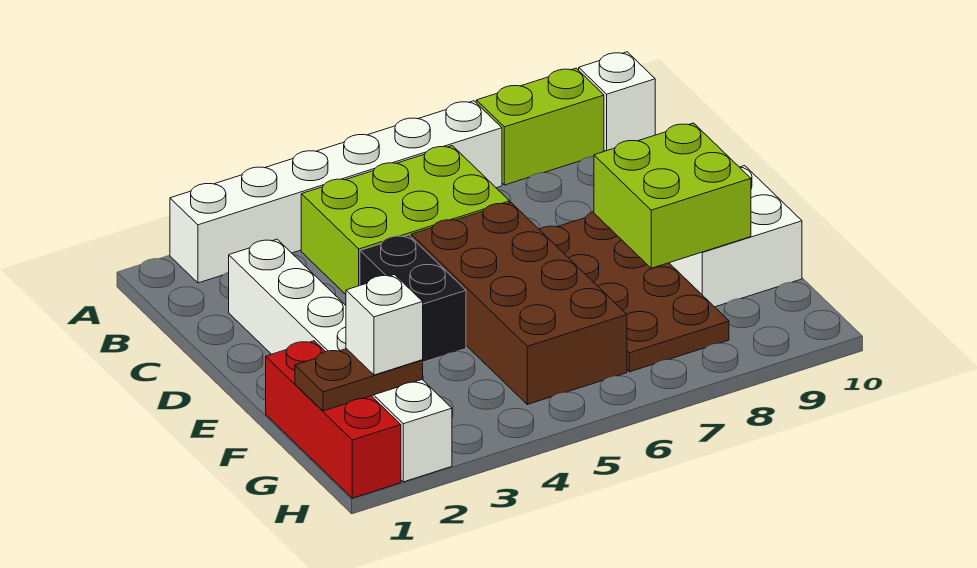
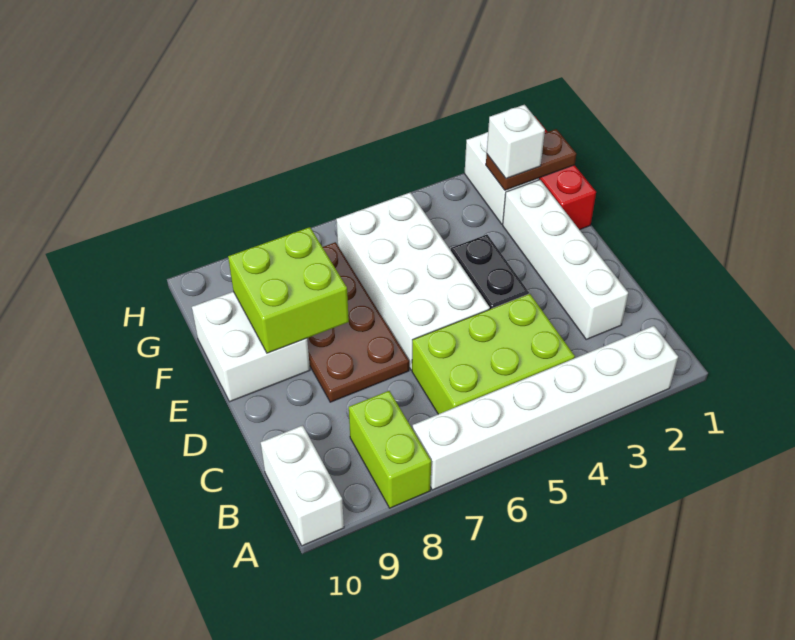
lime 1x2 brick [476,68,604,185] -> lime 1x2 brick turned to [349,391,431,508]
white 1x1 brick [579,52,655,151] -> white 1x2 brick [261,425,344,546]
brown 2x4 brick [411,202,627,404] -> white 2x4 brick [336,192,490,370]

